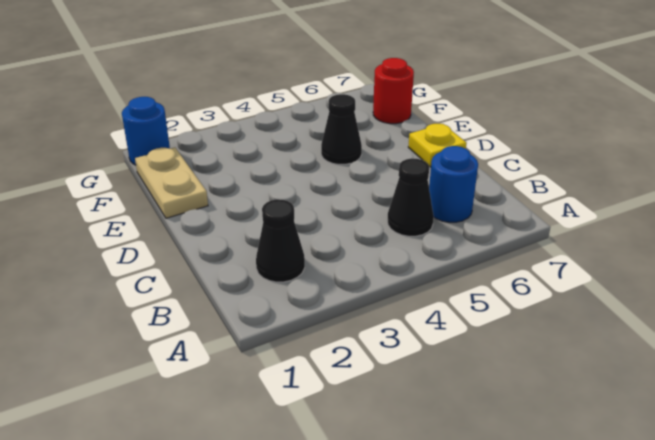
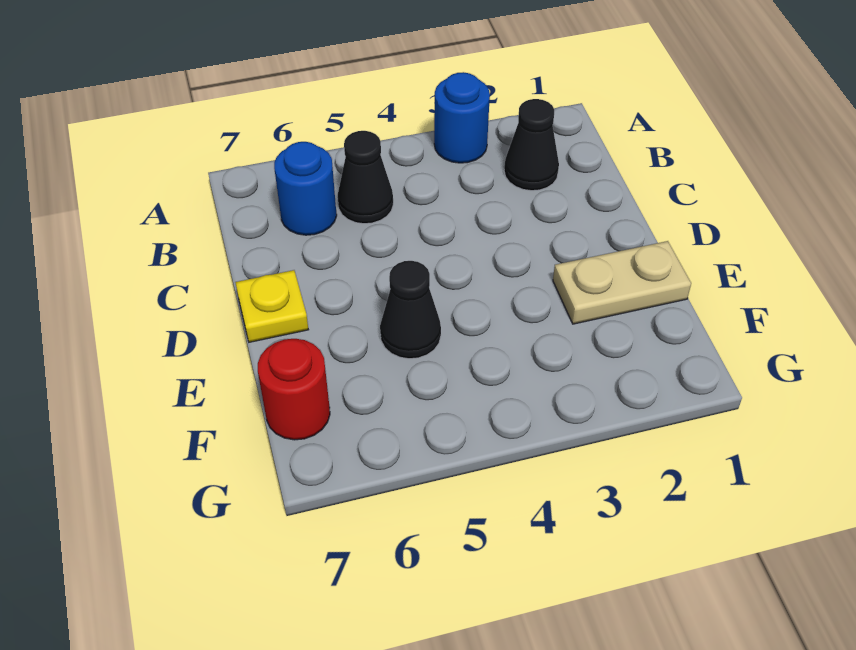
tan 1x2 plate [135,148,208,218] -> tan 1x2 plate turned to [553,241,691,324]
blue 1x1 round brick [122,97,170,165] -> blue 1x1 round brick moved to [434,72,490,163]

